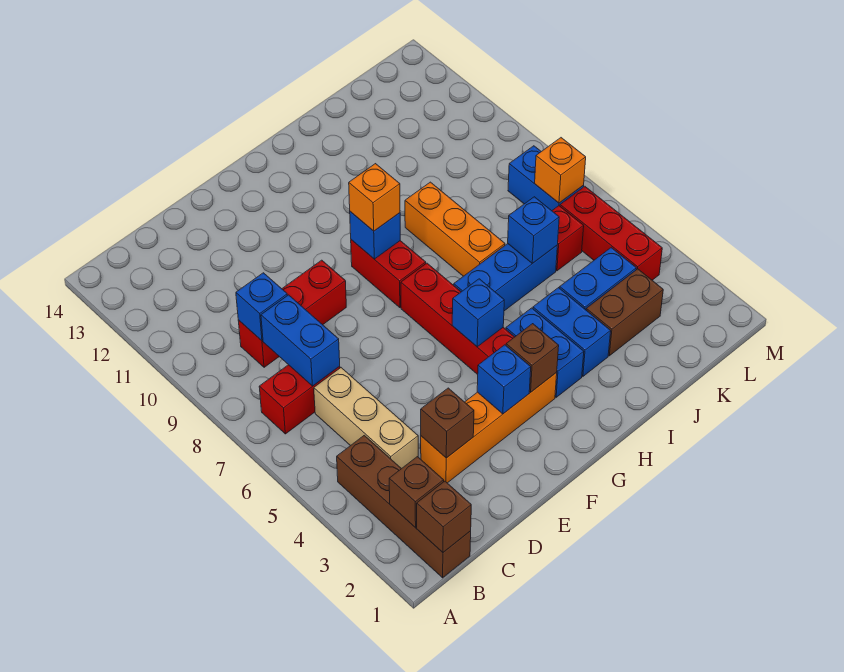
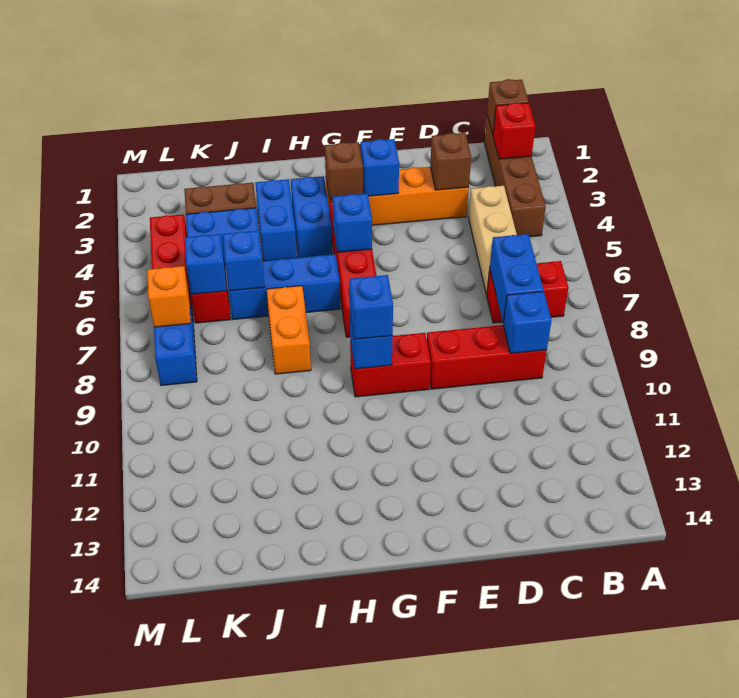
brown 1x1 brick [389,457,444,528] -> red 1x1 brick [493,103,535,159]
red 1x2 brick [351,240,426,308] -> red 1x2 brick turned to [350,333,431,397]
orange 1x1 brick [349,164,400,231] -> blue 1x1 brick [349,275,393,339]
orange 1x3 brick [405,182,505,276] -> orange 1x2 brick [267,286,311,374]
none -> blue 1x1 brick [185,234,227,294]

